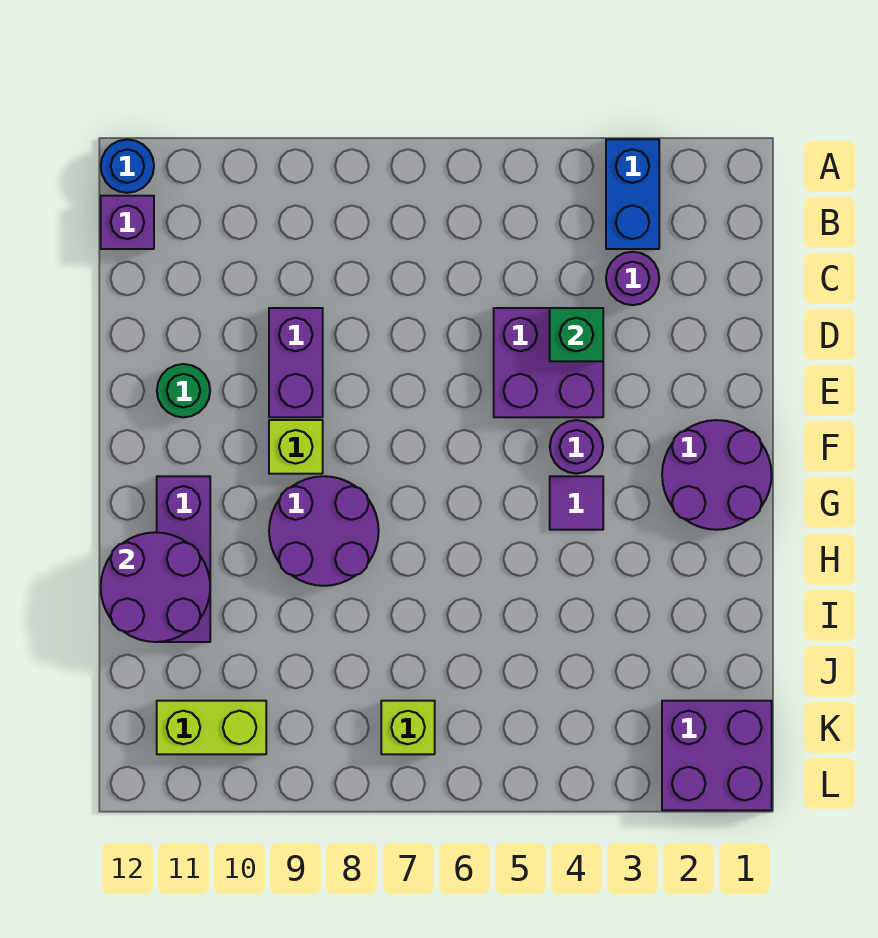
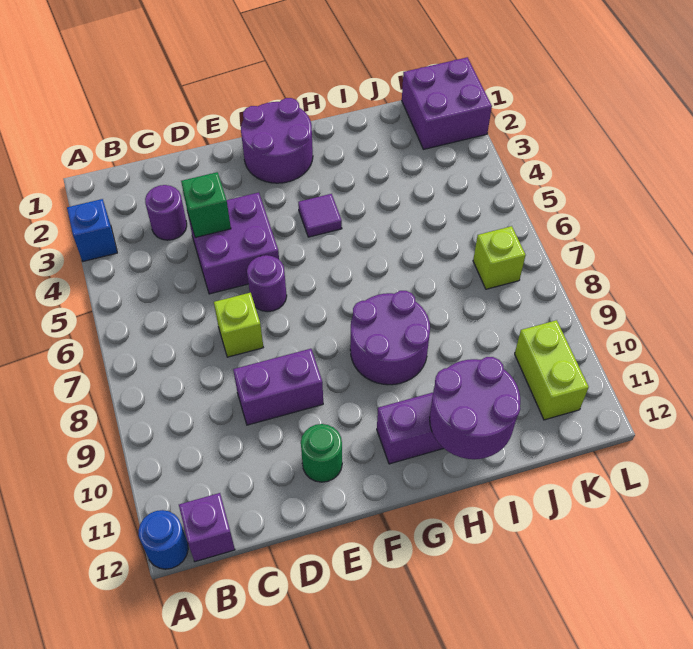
blue 1x2 brick [606,139,659,249] -> blue 1x1 brick [67,199,117,261]
purple 1x1 round brick [550,420,603,474] -> purple 1x1 round brick moved to [247,255,287,312]
lime 1x1 brick [269,420,323,474] -> lime 1x1 brick moved to [214,293,263,357]

